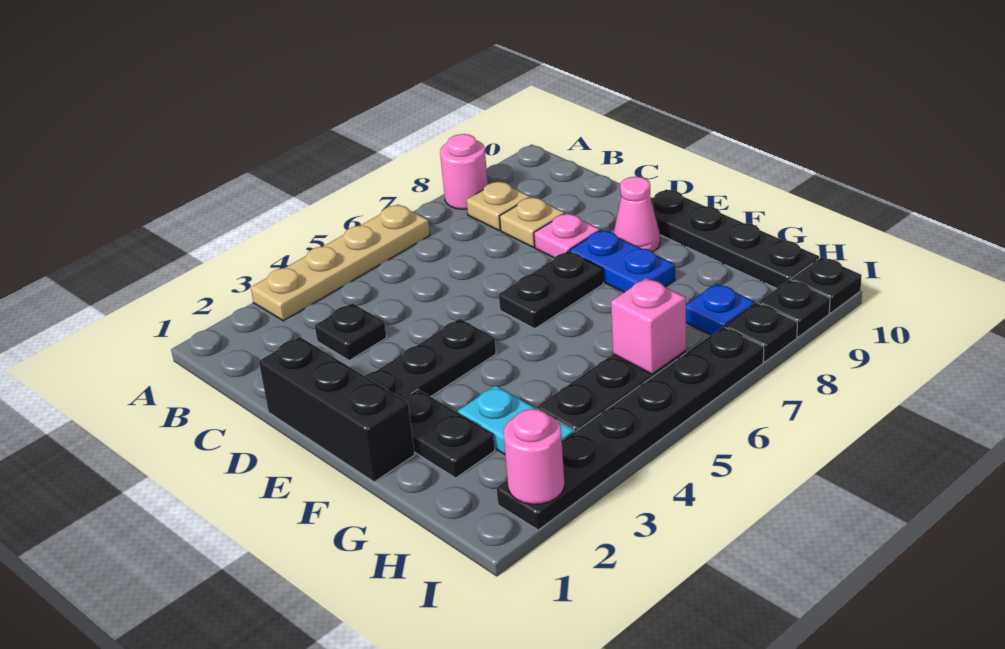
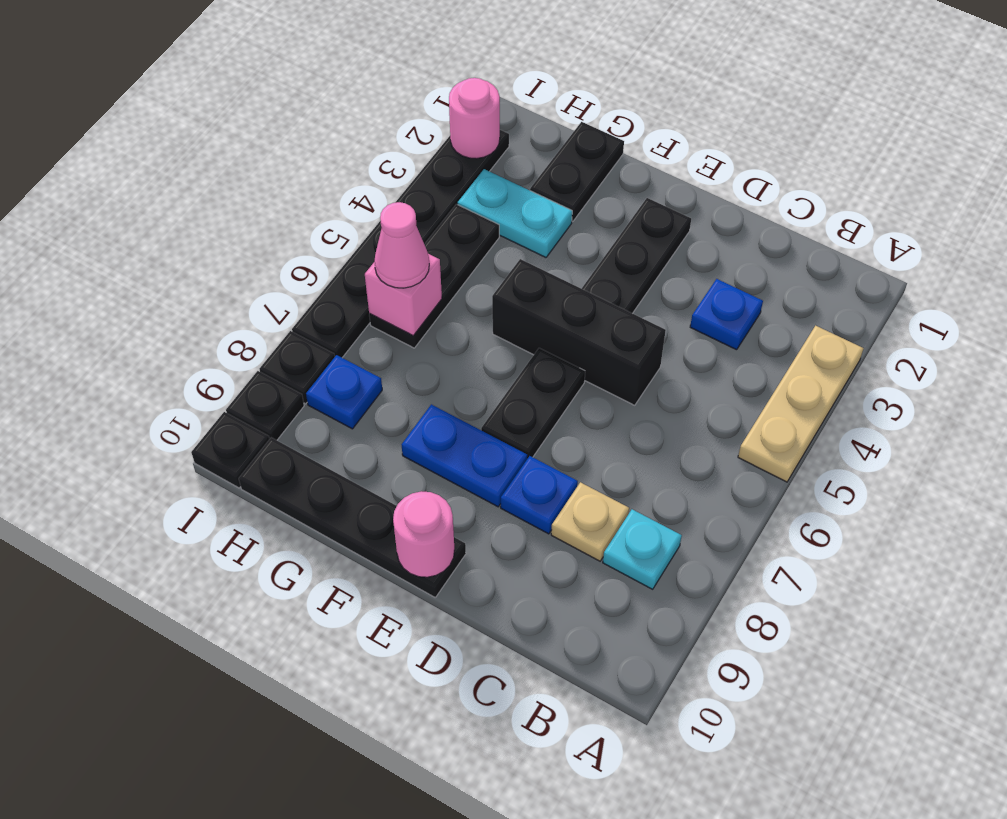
tan 1x4 plate [251,205,430,321] -> tan 1x3 plate [738,326,864,482]
pink 1x1 round brick [440,134,488,209] -> pink 1x1 round brick moved to [393,491,454,577]
tan 1x1 plate [466,181,530,230] -> cyan 1x1 plate [603,509,682,589]
black 1x1 plate [315,303,387,360] -> blue 1x1 plate [690,279,763,350]
black 1x3 brick [259,337,415,482] -> black 1x3 brick moved to [492,259,666,405]
pink 1x1 plate [534,213,600,258] -> blue 1x1 plate [501,456,578,534]
pink 1x1 cone [614,177,660,252] -> pink 1x1 cone moved to [374,202,429,288]
black 1x2 plate [402,389,495,478] -> black 1x2 plate turned to [530,122,624,222]

